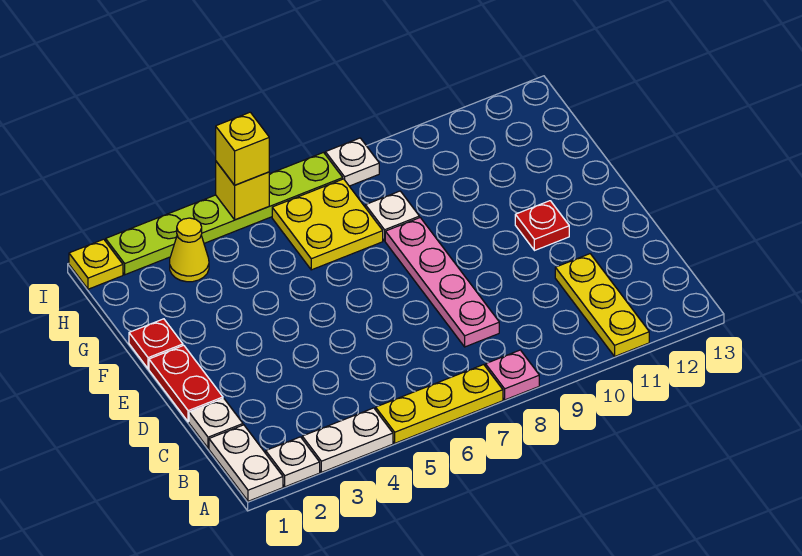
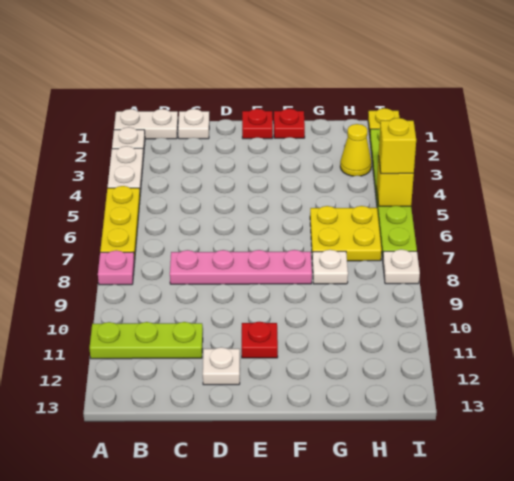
yellow 1x3 plate [555,254,649,356] -> lime 1x3 plate [90,322,203,359]
red 1x2 plate [149,345,223,422] -> red 1x1 plate [242,109,273,139]
none -> white 1x1 plate [203,347,240,385]

